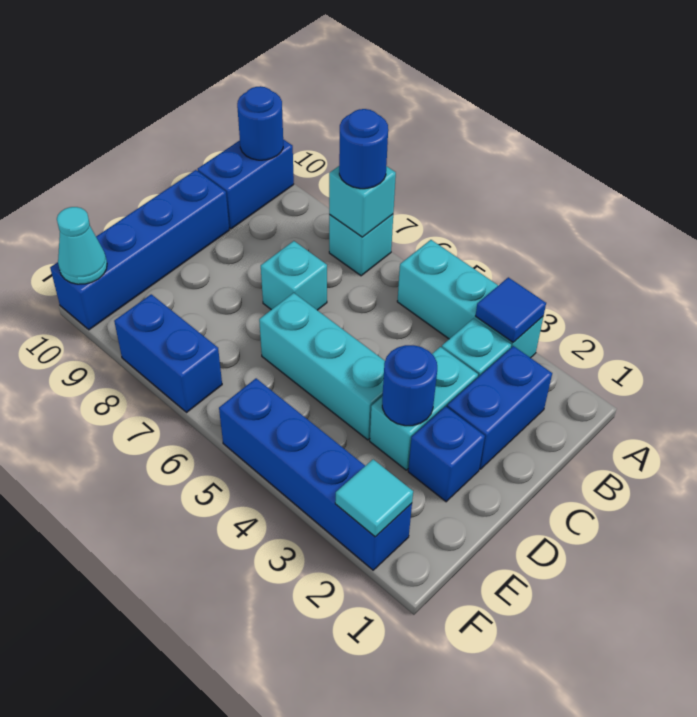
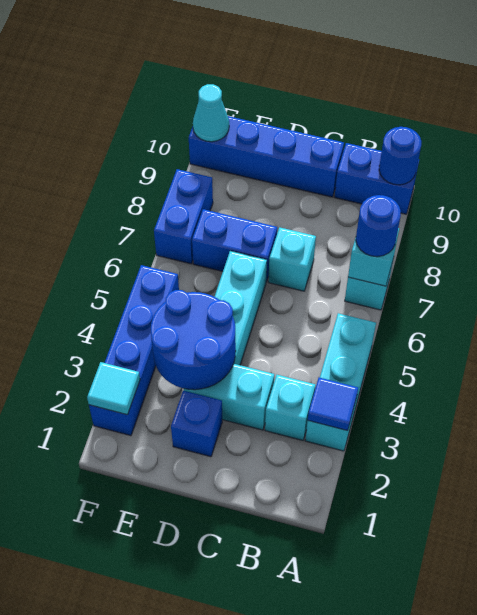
blue 1x2 brick [447,346,552,469] -> blue 1x2 brick moved to [192,209,277,282]
blue 1x1 round brick [382,345,437,426] -> blue 2x2 round brick [151,290,236,390]

